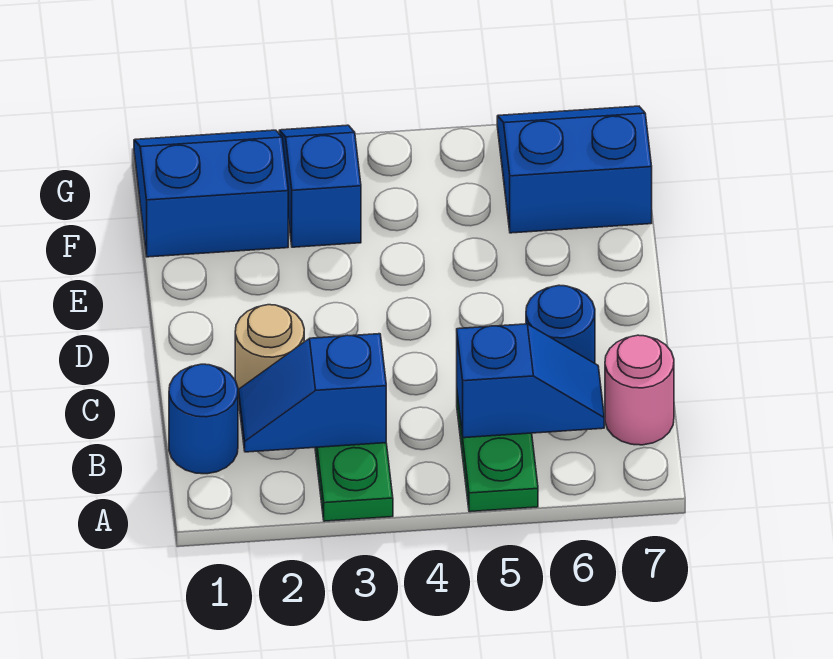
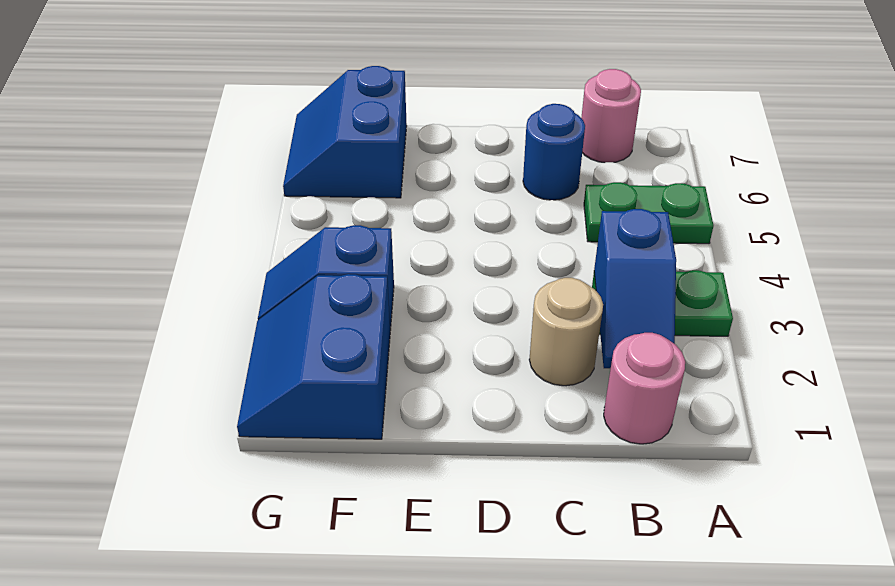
blue 1x1 round brick [169,364,238,474] -> pink 1x1 round brick [604,333,685,444]
blue 1x2 slope [457,324,604,438] -> none

